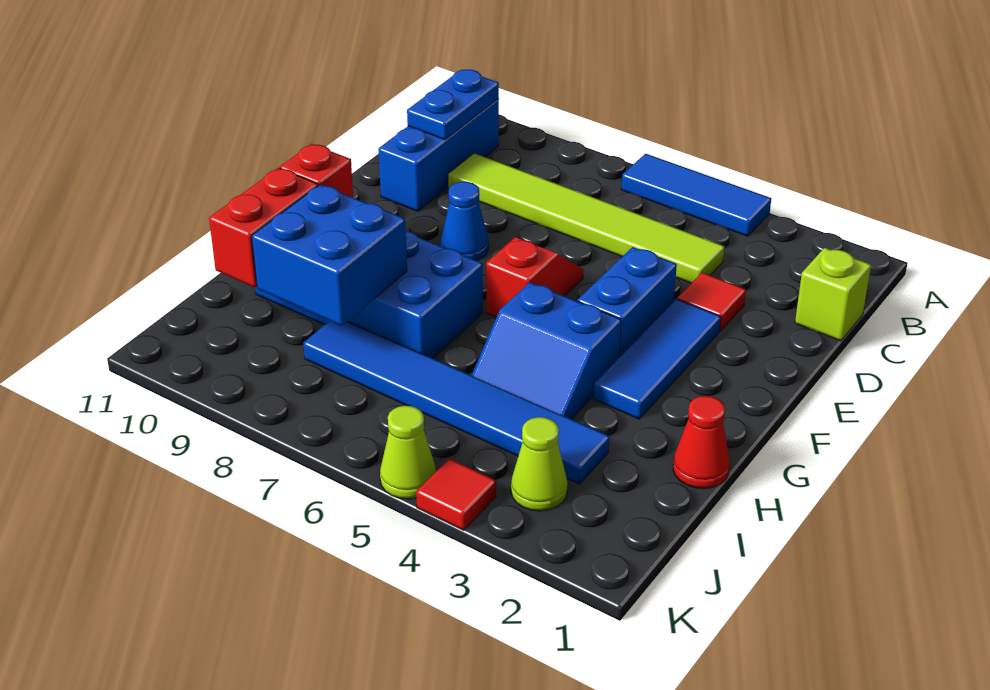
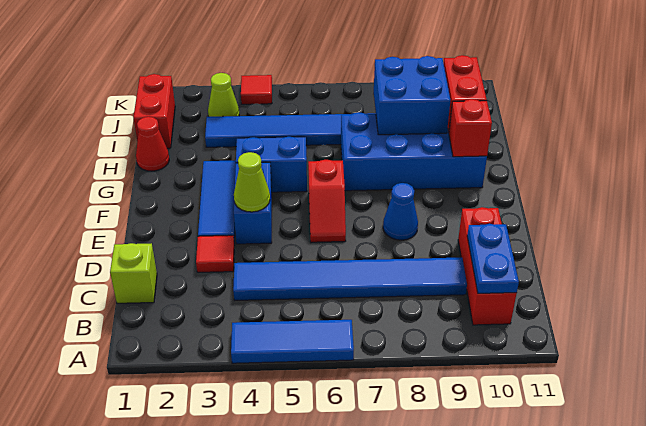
blue 1x3 brick [379,99,499,211] -> red 1x3 brick [458,207,517,325]
lime 1x6 tile [448,153,724,283] -> blue 1x6 tile [233,257,467,300]
none -> red 1x2 brick [134,74,175,148]
lime 1x1 cone [380,406,436,499] -> lime 1x1 cone moved to [234,152,270,212]

